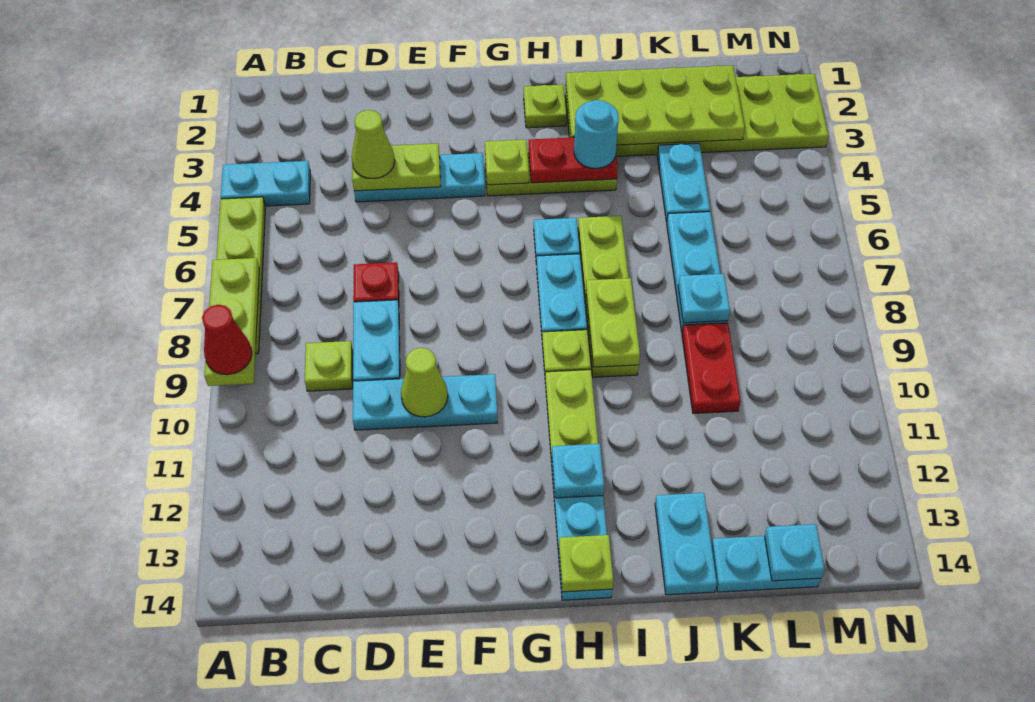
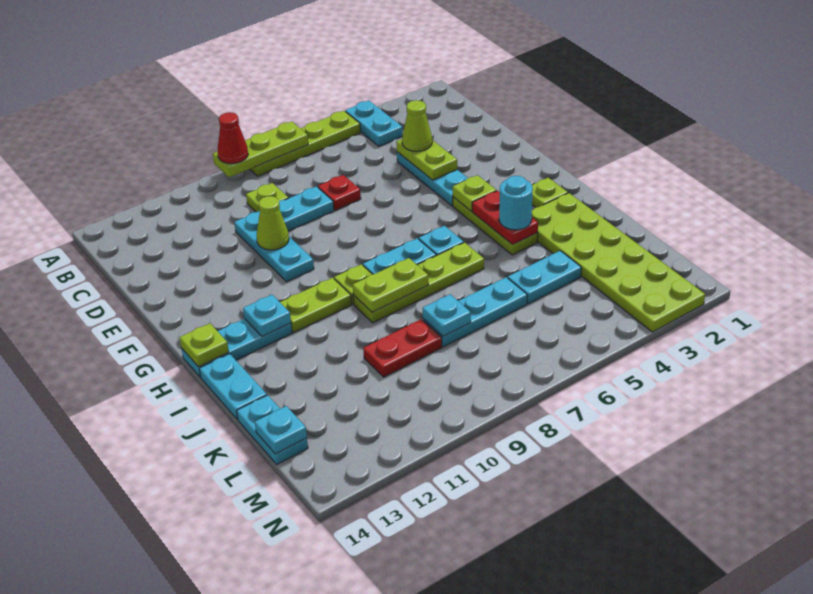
lime 2x4 plate [566,66,745,145] -> none
cyan 1x2 plate [655,493,717,595] -> cyan 1x2 plate turned to [199,354,267,419]

